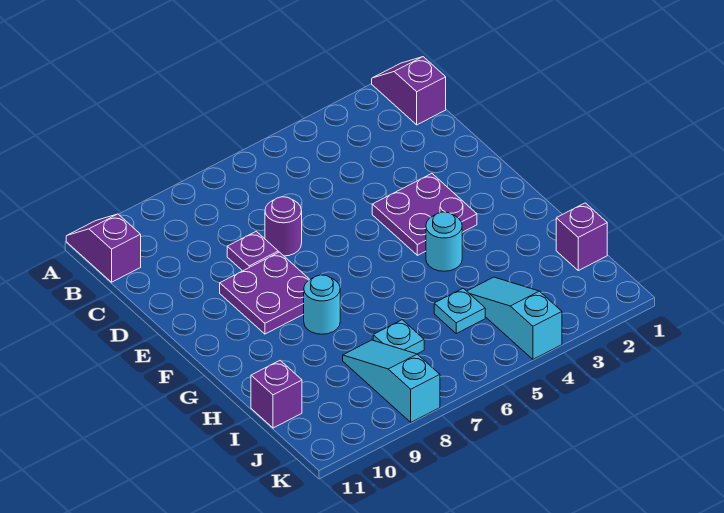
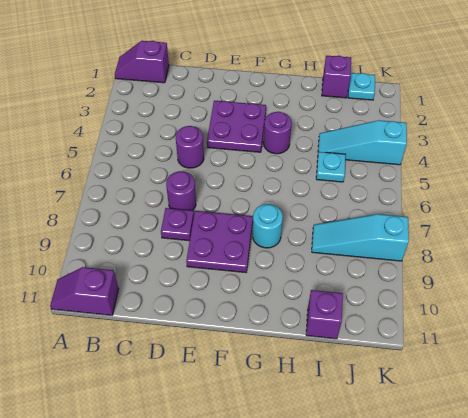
none -> purple 1x1 round brick [176,126,204,168]
cyan 1x1 round brick [426,212,462,271] -> purple 1x1 round brick [263,112,292,154]
cyan 1x1 plate [373,320,424,354] -> cyan 1x1 plate moved to [348,73,375,100]

